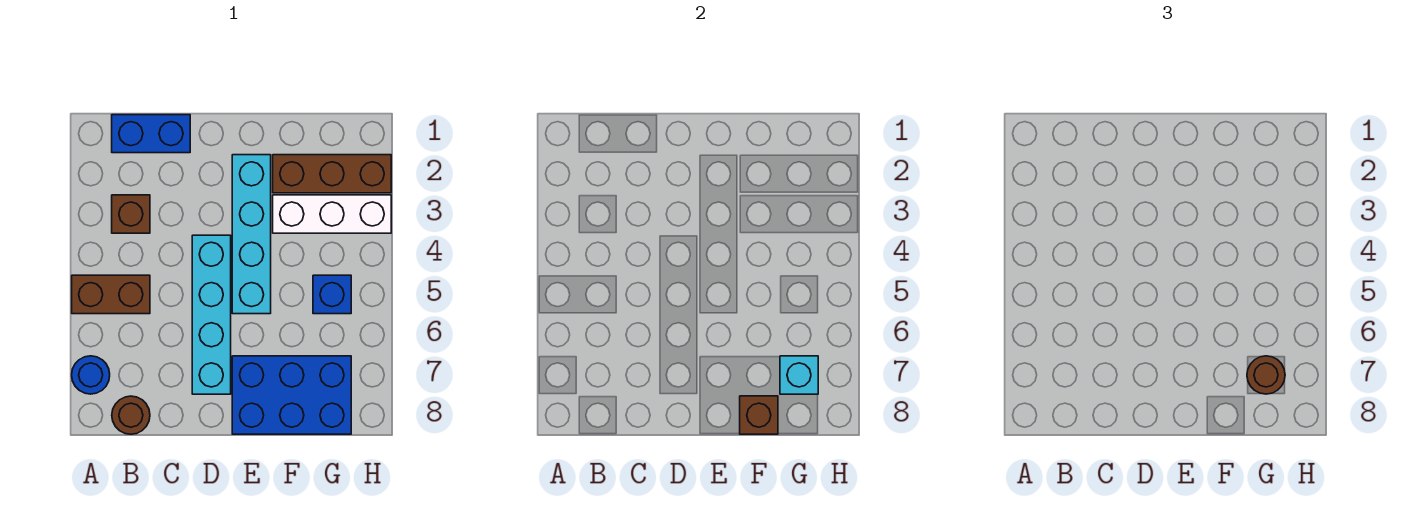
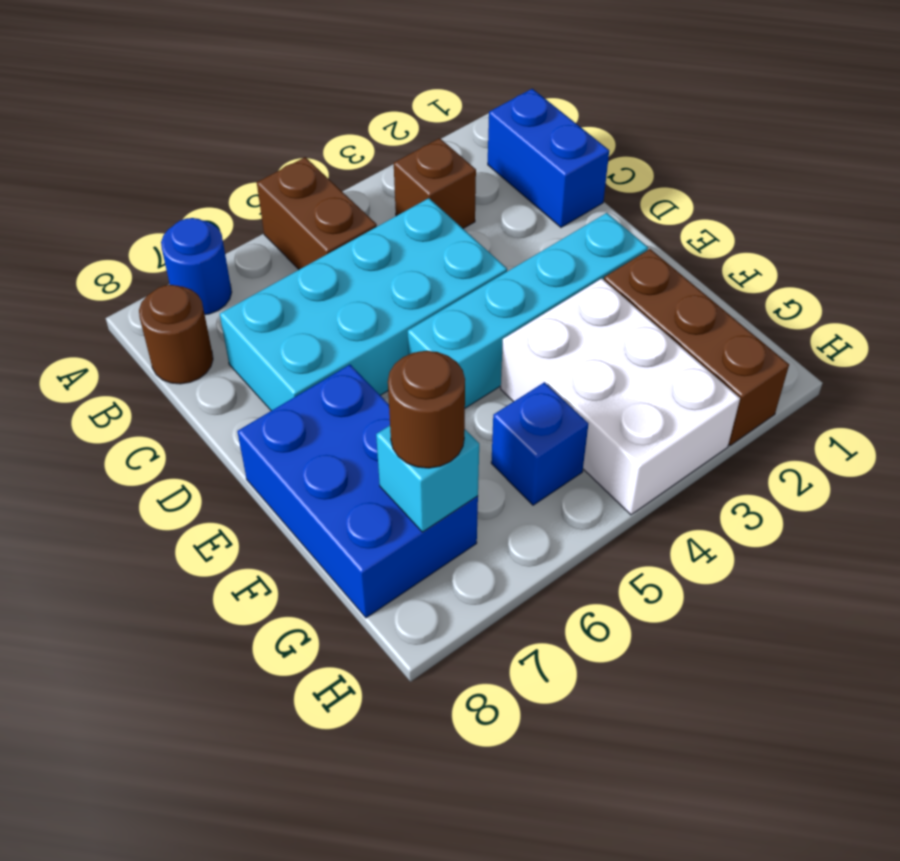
cyan 1x4 brick [192,235,231,394] -> cyan 2x4 brick [220,198,507,411]
white 1x3 brick [273,195,391,233] -> white 2x3 brick [501,279,740,515]
brown 1x1 brick [740,396,778,434] -> none

